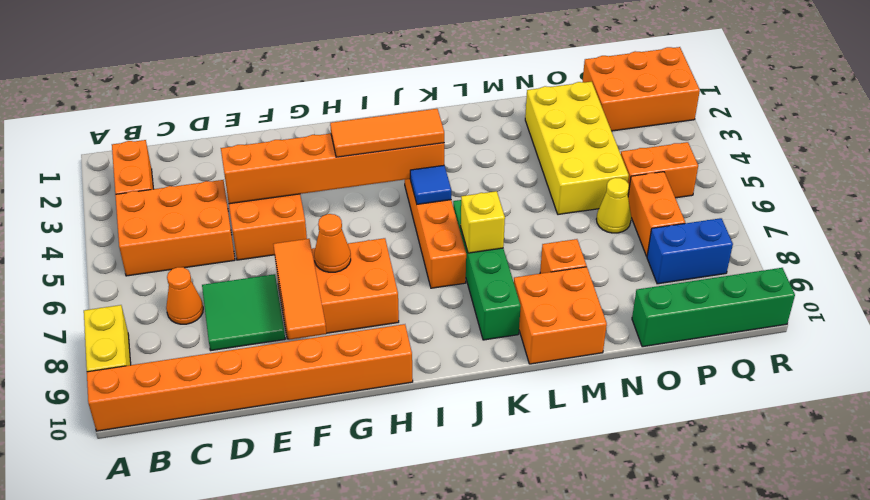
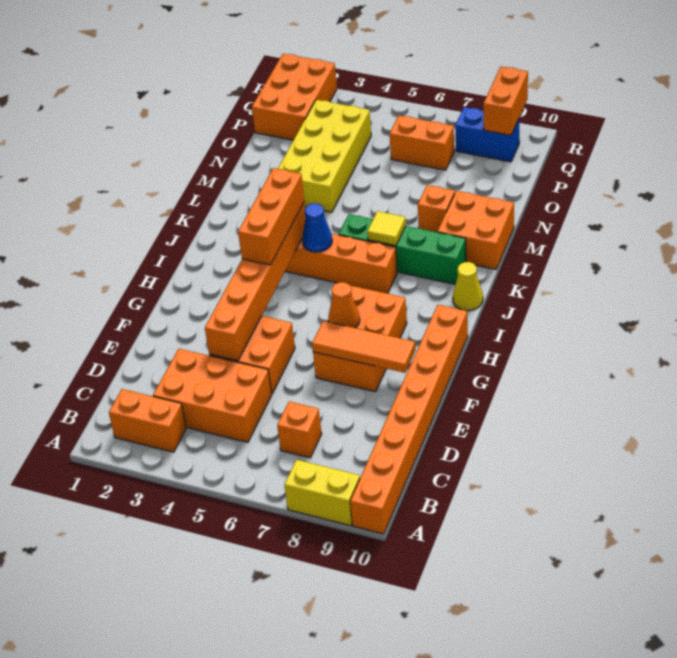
orange 2x3 brick [115,180,235,276] -> orange 2x3 brick turned to [153,349,272,442]
orange 1x1 cone [166,267,203,324] -> orange 1x1 brick [277,401,322,458]
green 2x2 tile [202,274,285,350] -> none
orange 1x3 tile [330,109,444,157] -> orange 1x3 brick [238,168,304,265]
blue 1x1 tile [410,165,451,204] -> blue 1x1 cone [302,203,332,252]
yellow 1x1 brick [461,191,505,253] -> yellow 1x1 tile [367,211,406,246]
yellow 2x4 brick [525,82,629,214] -> yellow 2x4 brick turned to [278,100,371,212]
yellow 1x1 cone [596,178,631,233] -> yellow 1x1 cone moved to [453,262,483,311]
green 1x4 brick [632,268,795,347] -> none
orange 1x2 brick [621,142,698,198] -> orange 1x2 brick moved to [483,67,528,135]
blue 1x2 brick [647,218,733,284] -> blue 1x2 brick turned to [455,107,519,162]

